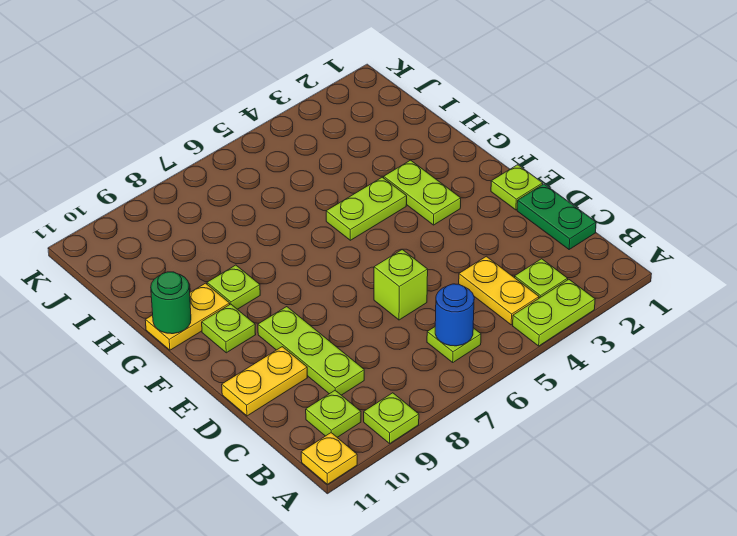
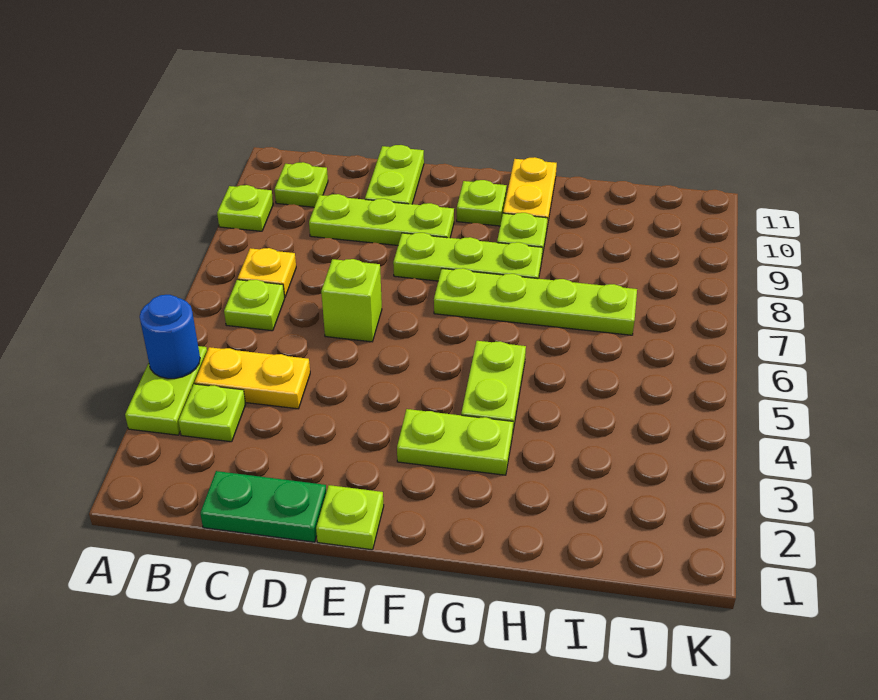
yellow 1x1 plate [301,433,357,484] -> yellow 1x1 plate moved to [238,248,296,297]
blue 1x1 round brick [435,284,474,346] -> blue 1x1 round brick moved to [140,295,200,379]
yellow 1x2 plate [222,347,307,416] -> lime 1x2 plate [365,145,424,204]
none -> lime 1x3 plate [393,233,543,281]
none -> lime 1x4 plate [434,268,637,335]
green 1x1 round brick [151,272,191,334] -> none

